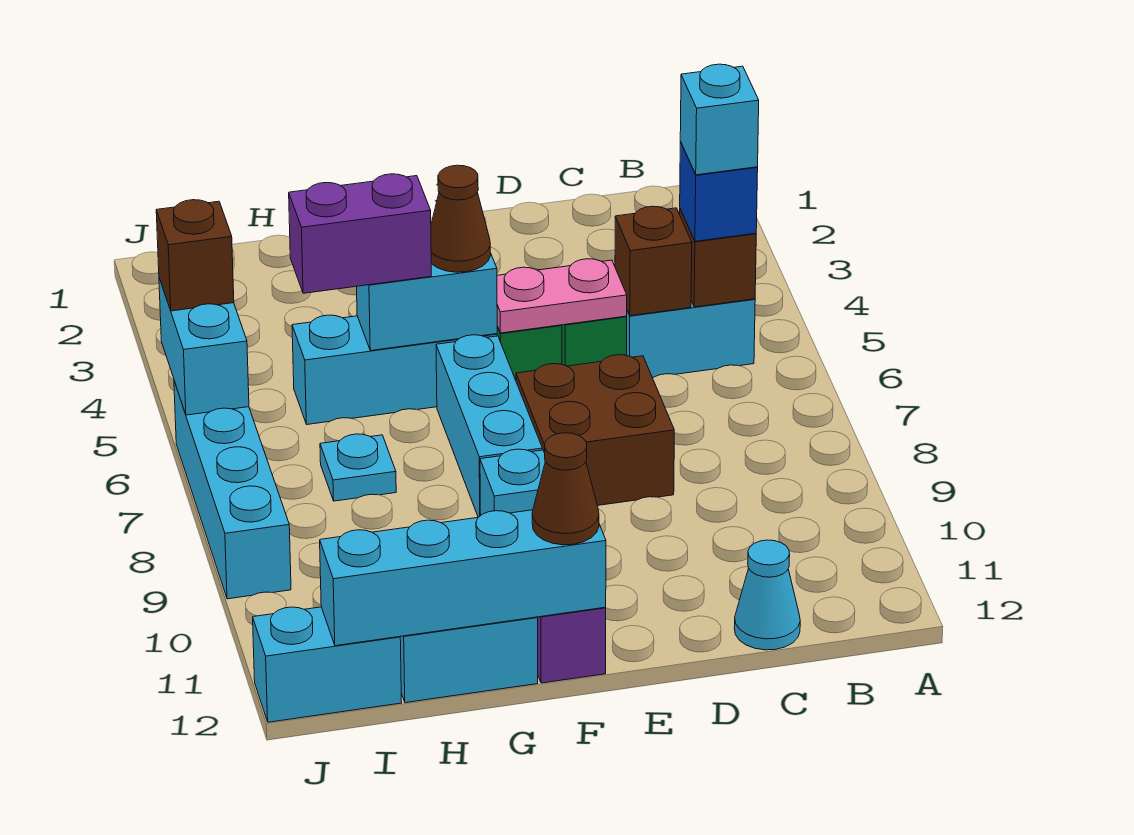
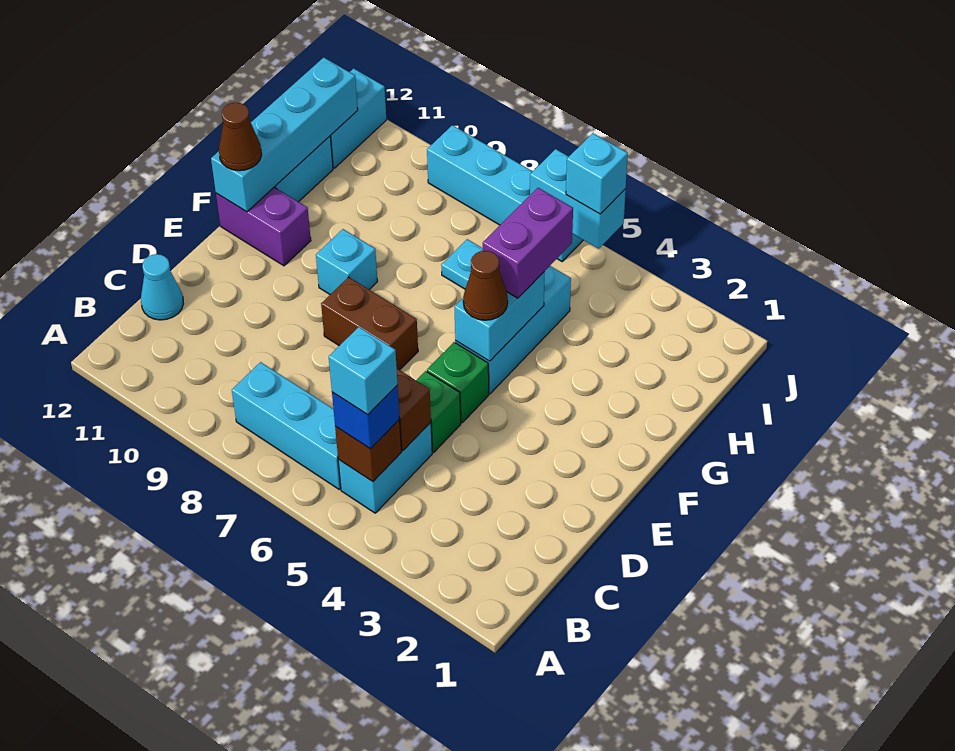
pink 1x2 plate [497,259,627,333] -> none
brown 2x2 brick [516,355,674,506] -> brown 1x2 brick [321,277,418,370]
cyan 1x3 brick [436,335,542,517] -> cyan 1x3 brick moved to [232,362,341,489]
brown 1x1 brick [156,200,234,311] -> cyan 1x1 brick [566,133,628,214]

